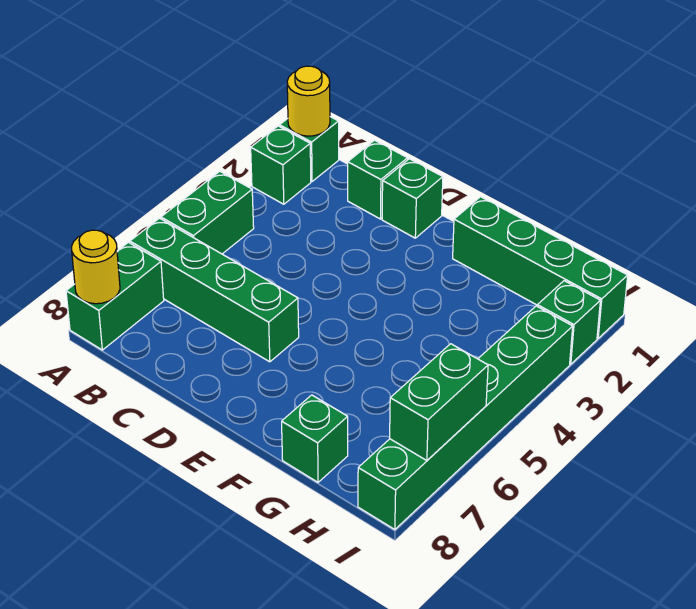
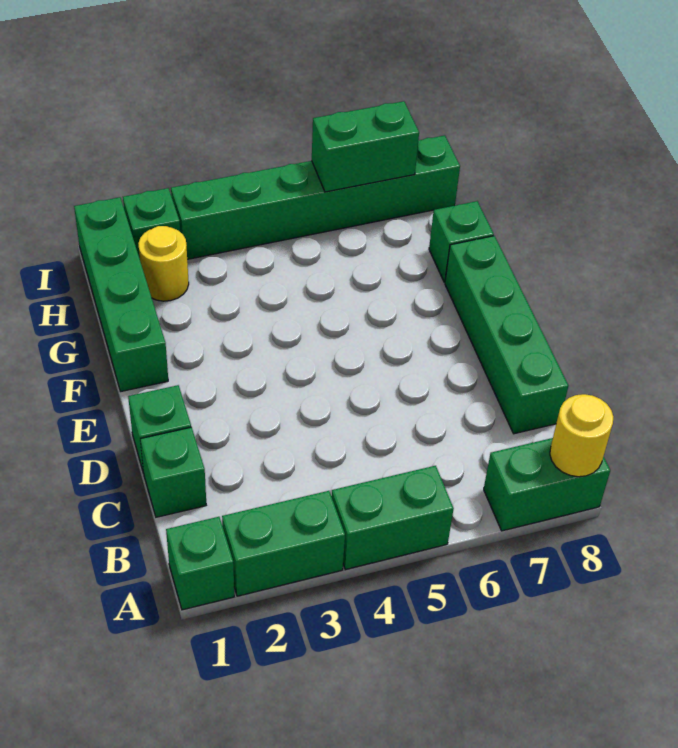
yellow 1x1 round brick [287,66,330,136] -> yellow 1x1 round brick moved to [138,226,189,301]
green 1x1 brick [251,126,311,204] -> green 1x2 brick [222,491,345,596]
green 1x4 brick [130,218,299,362] -> green 1x4 brick moved to [445,236,568,434]

